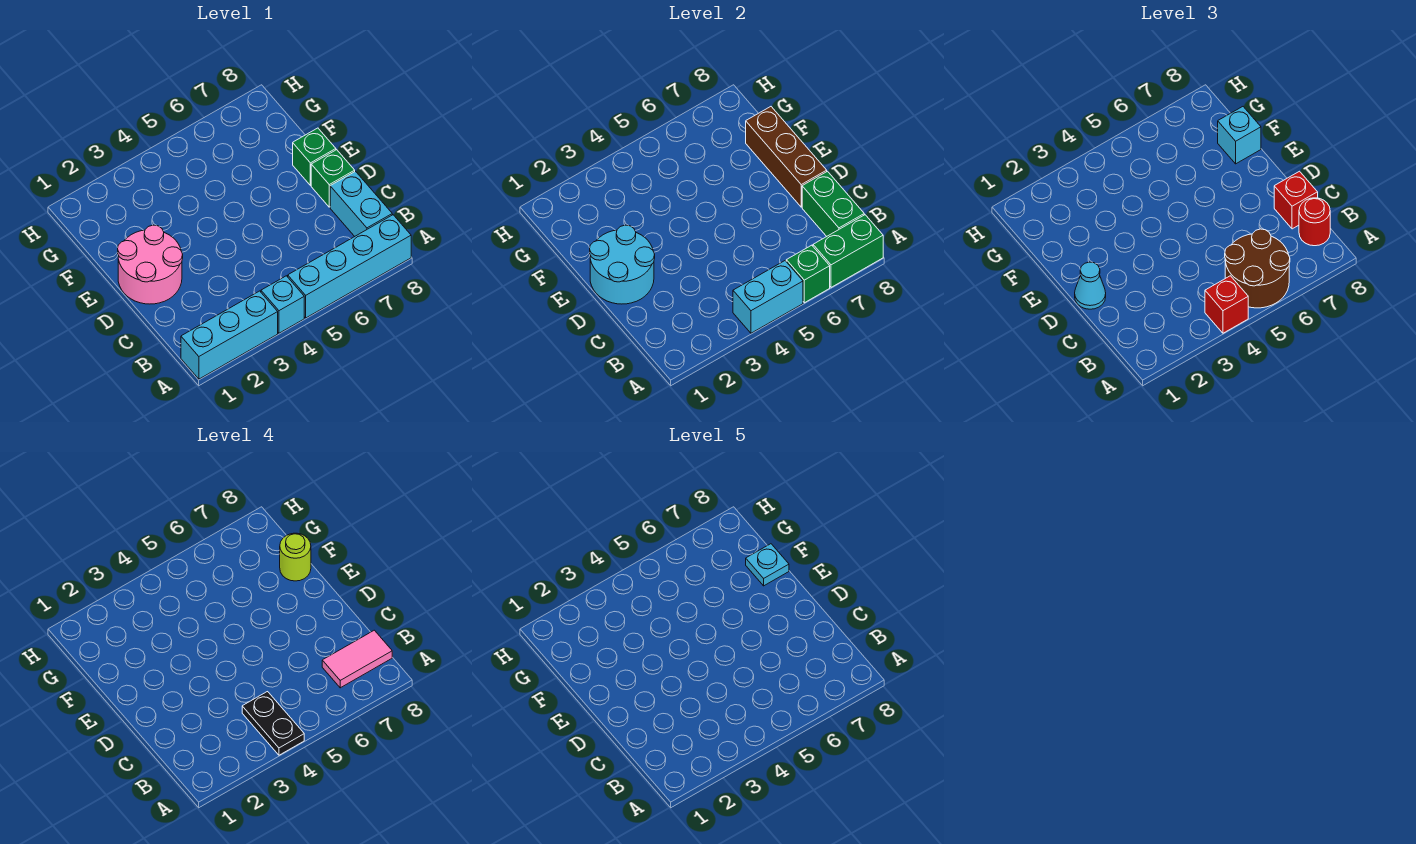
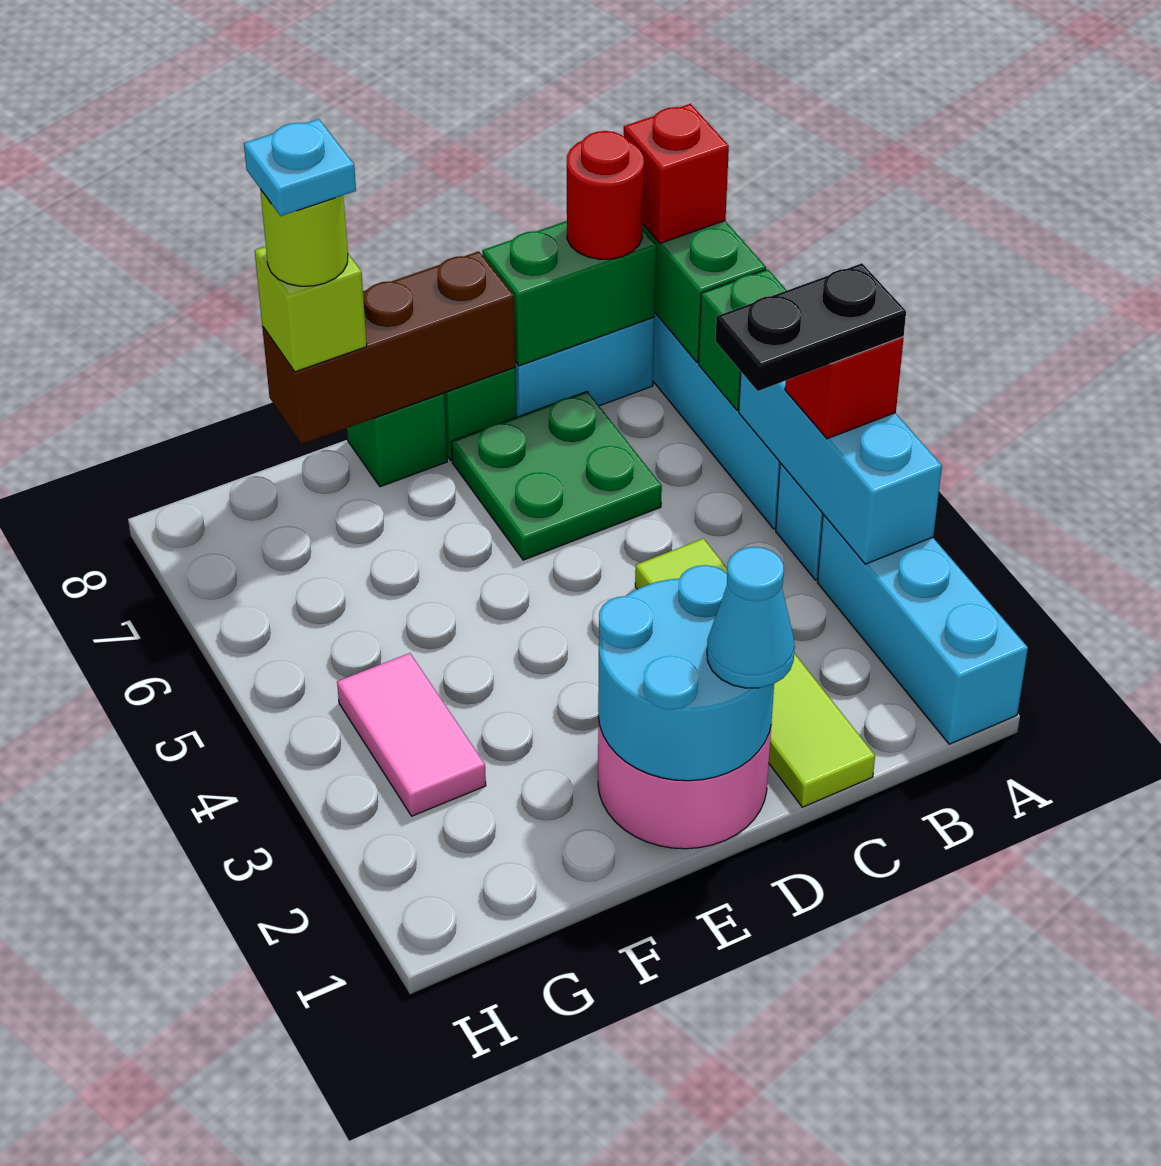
cyan 1x2 brick [733,261,803,333] -> cyan 1x3 brick [739,372,942,564]
brown 2x2 round brick [1225,229,1290,308] -> none
pink 1x2 tile [322,630,392,688] -> pink 1x2 tile moved to [337,653,486,816]
none -> lime 1x4 tile [635,538,875,807]
none -> green 2x2 plate [451,392,662,560]
red 1x1 brick [1274,171,1318,229] -> red 1x1 brick moved to [624,104,729,243]
cyan 1x1 brick [1218,107,1261,164] -> lime 1x1 brick [255,246,367,372]

